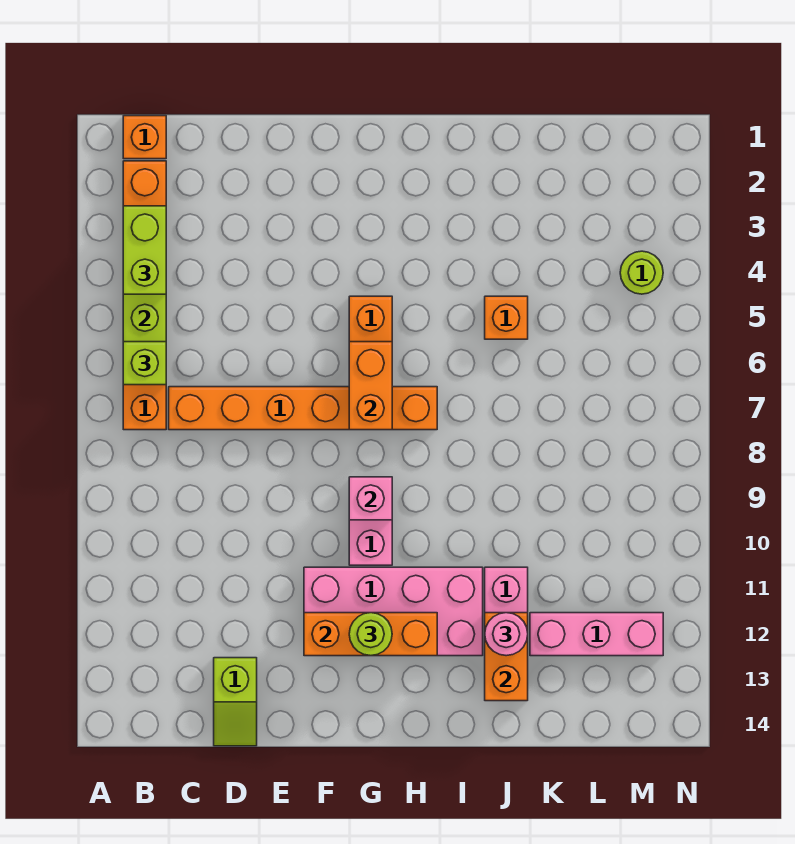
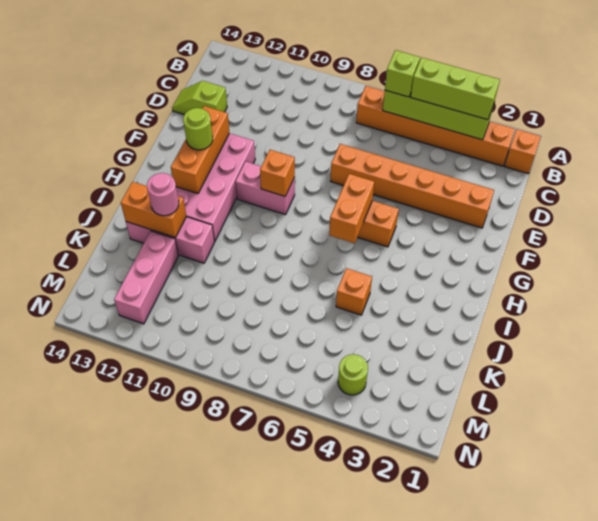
lime 1x2 brick [123,206,166,294] -> lime 1x3 brick [411,58,500,120]
orange 1x6 brick [169,387,437,430] -> orange 1x6 brick turned to [331,144,494,228]
orange 1x2 brick [349,342,392,430] -> orange 1x2 brick turned to [329,174,374,243]
pink 1x1 brick [349,477,392,520] -> orange 1x1 brick [260,150,295,196]

